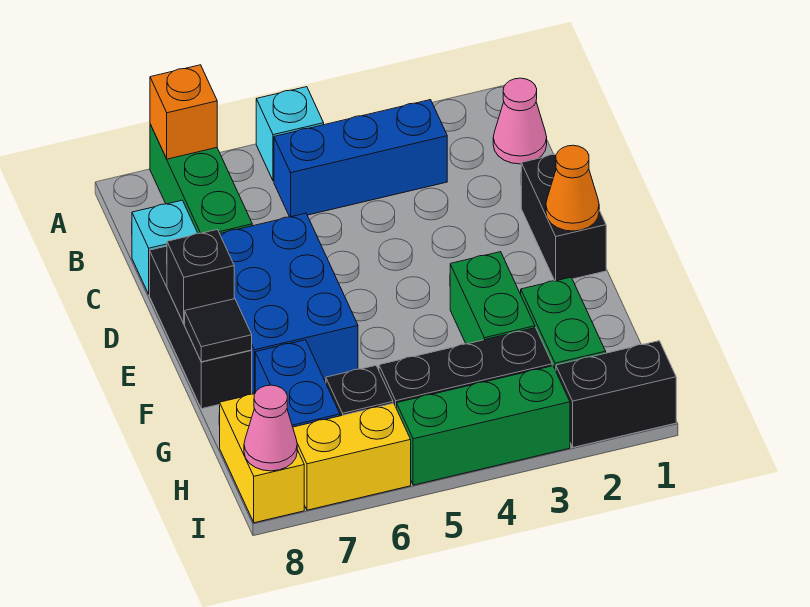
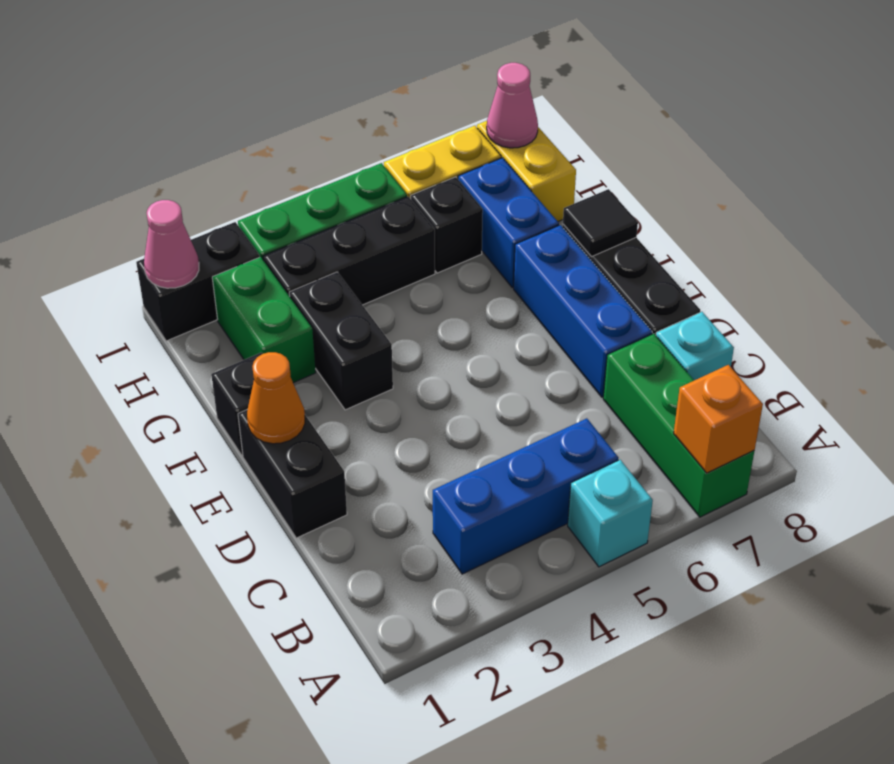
pink 1x1 cone [493,78,547,164] -> pink 1x1 cone moved to [144,200,199,288]
blue 2x3 brick [220,213,358,394] -> blue 1x3 brick [514,225,652,397]
black 1x1 brick [167,230,234,324] -> black 1x1 brick moved to [211,353,262,456]
green 1x2 brick [450,252,535,344] -> black 1x2 brick [289,272,393,410]

